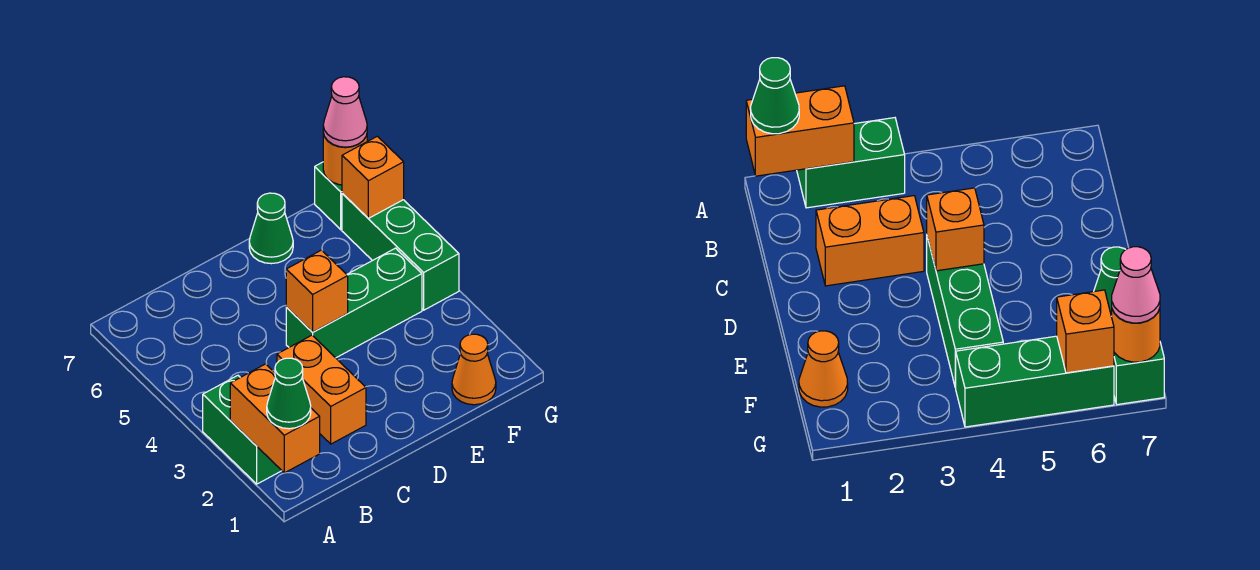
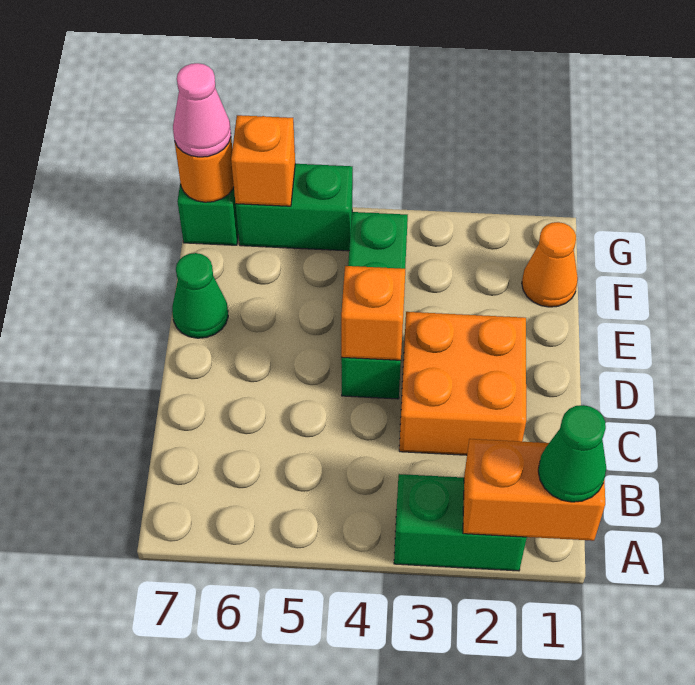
orange 1x2 brick [277,335,366,444] -> orange 2x2 brick [399,312,526,455]
green 1x3 brick [342,194,459,310] -> green 1x2 brick [236,164,353,251]

